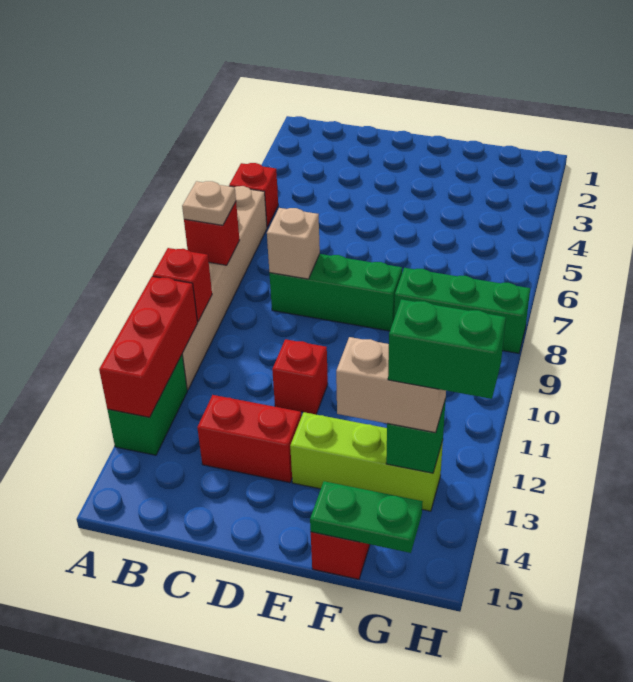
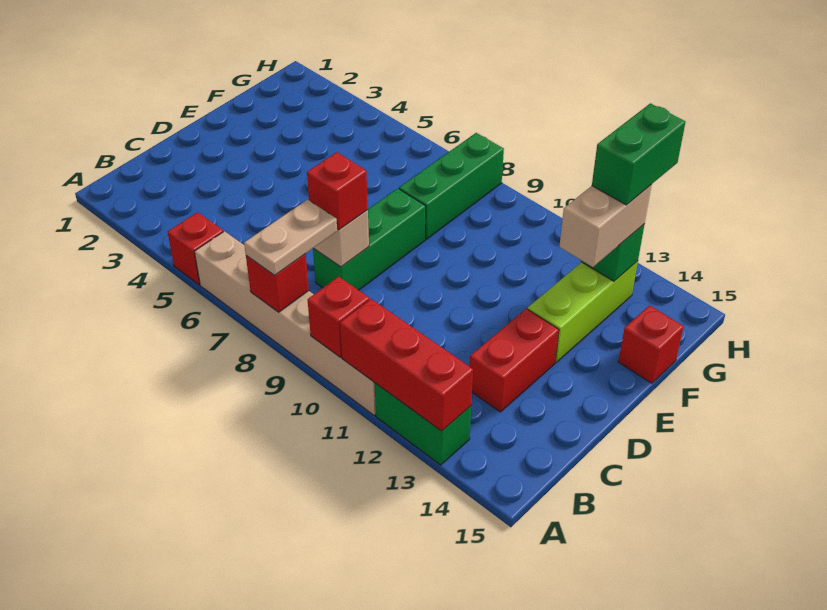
tan 1x1 plate [182,181,236,225] -> tan 1x2 plate [244,200,337,275]
red 1x1 brick [272,339,328,414] -> red 1x1 brick moved to [307,152,368,230]
green 1x2 plate [310,481,423,553] -> none

